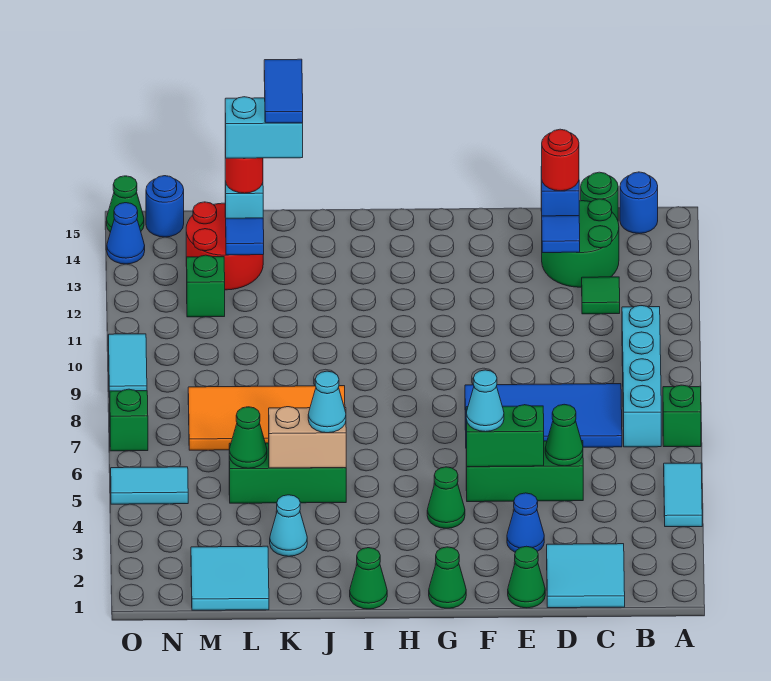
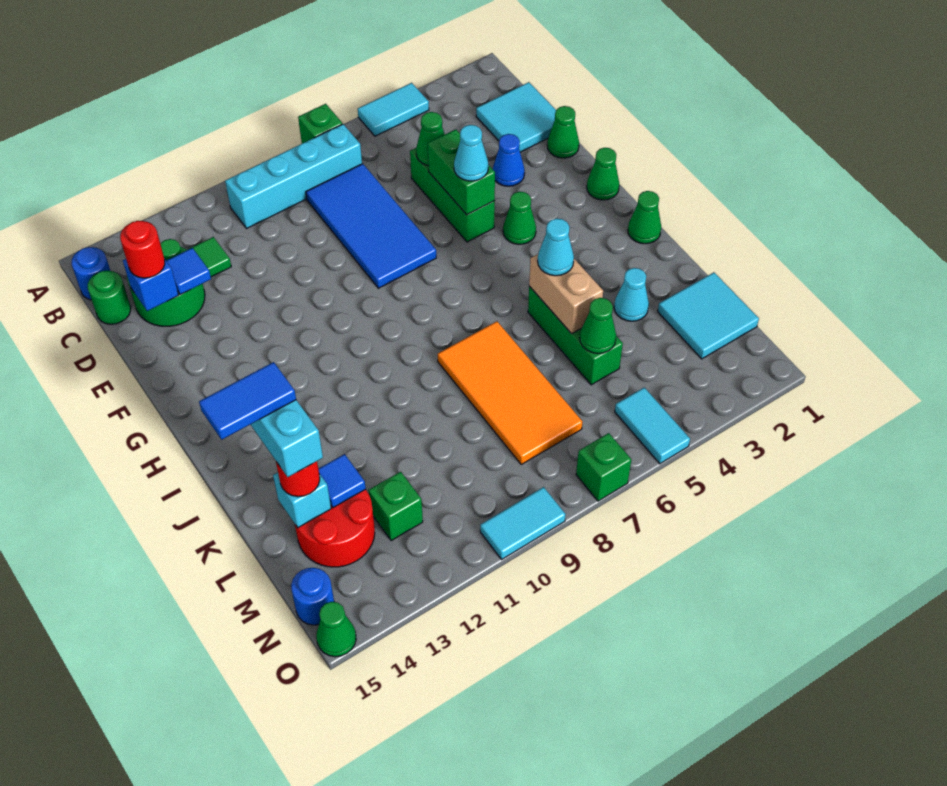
blue 1x1 cone [107,203,145,264] -> none

